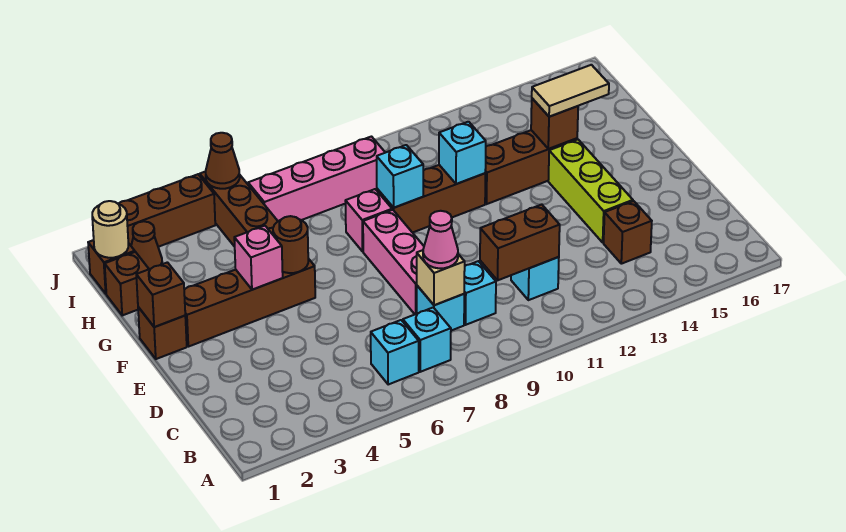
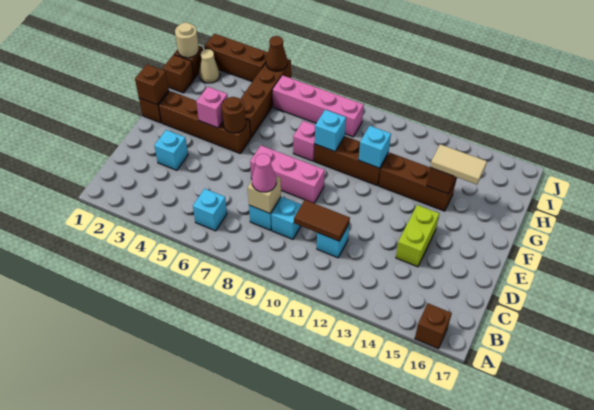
cyan 1x1 brick [403,308,451,372] -> cyan 1x1 brick moved to [154,130,188,170]
brown 1x2 brick [480,204,560,280] -> brown 1x2 tile [294,200,350,241]
brown 1x1 brick [604,201,652,264] -> brown 1x1 brick moved to [415,303,452,349]
pink 1x3 brick [363,210,424,314] -> pink 1x3 brick turned to [250,146,325,203]
lime 1x3 brick [548,139,633,243] -> lime 1x2 brick [396,205,439,267]
brown 1x1 cone [131,221,162,269] -> tan 1x1 cone [199,49,220,83]

